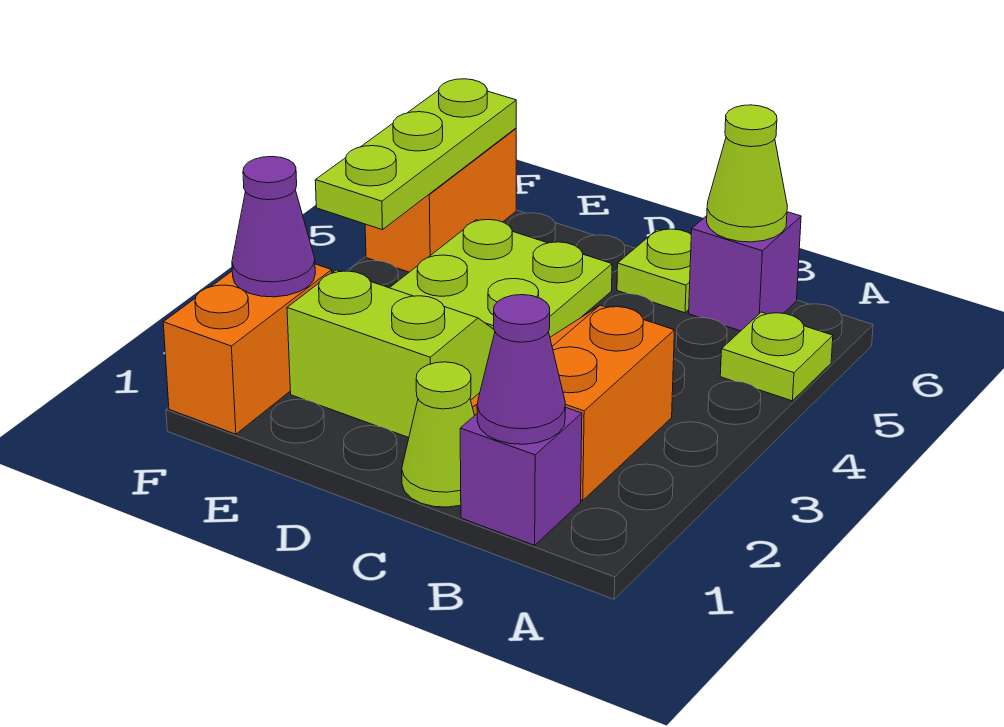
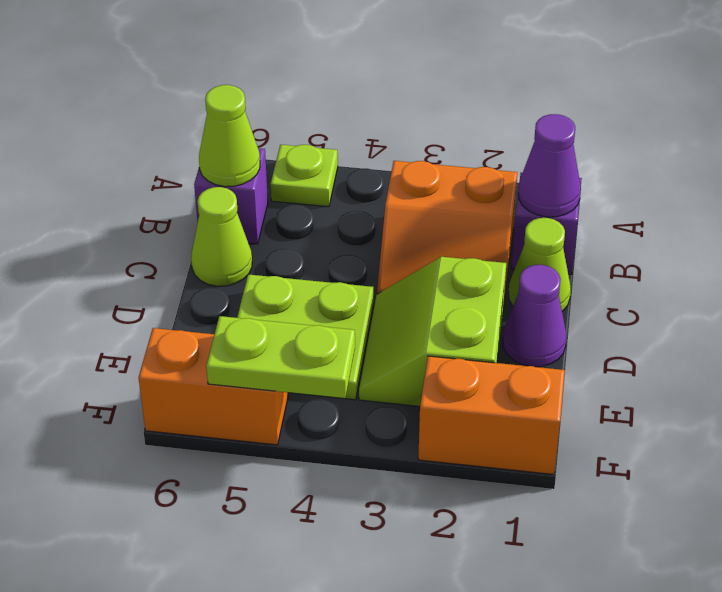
lime 1x1 plate [617,229,691,313] -> lime 1x1 cone [191,187,252,286]
purple 1x1 cone [232,157,315,297] -> purple 1x1 cone moved to [503,265,567,367]
lime 1x3 plate [315,79,516,230] -> lime 1x2 plate [206,316,355,398]

